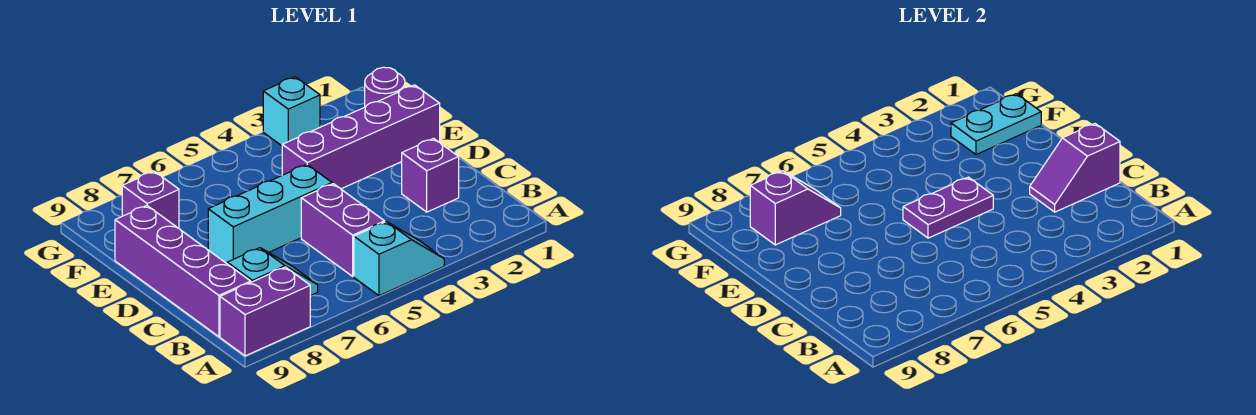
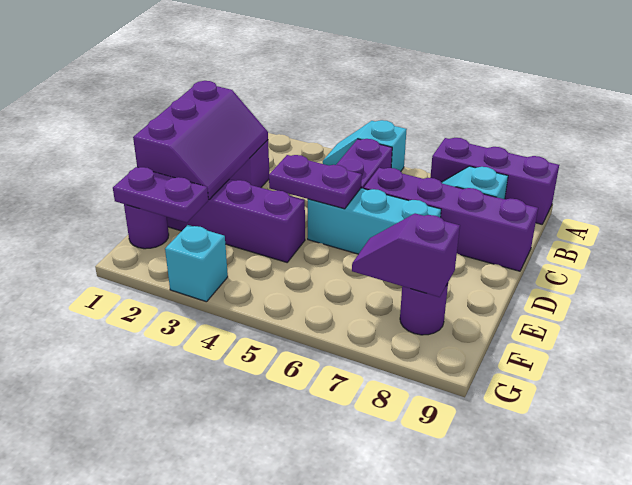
purple 1x2 brick [220,267,310,356] -> purple 1x3 brick [430,138,559,224]
purple 1x4 brick [115,206,251,337] -> purple 1x4 brick turned to [364,168,538,271]
purple 1x2 slope [1030,124,1120,212] -> purple 2x3 slope [133,81,268,199]
cyan 1x2 plate [951,94,1041,155] -> purple 1x2 plate [113,167,209,223]
purple 1x1 brick [122,171,179,228] -> purple 1x1 round brick [400,283,448,335]

